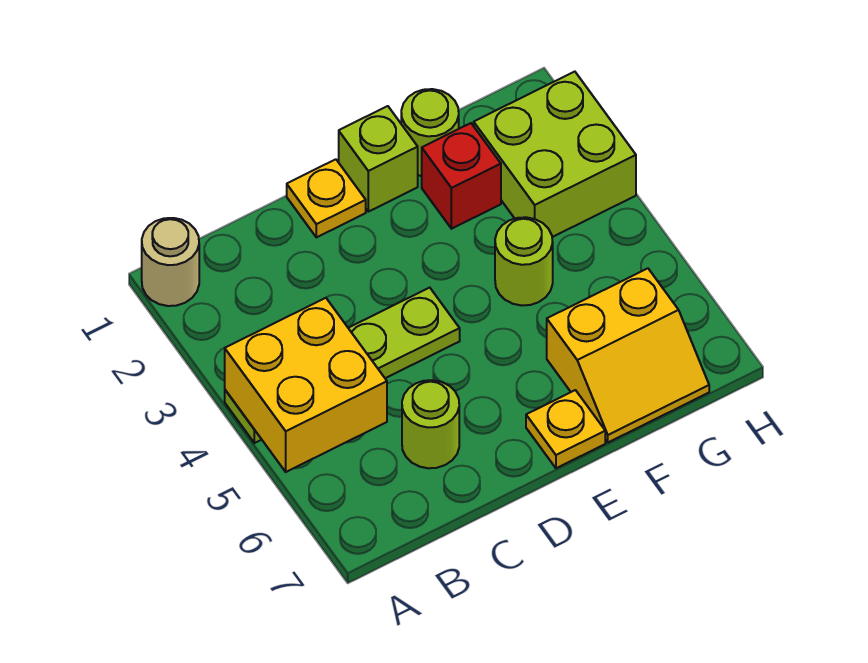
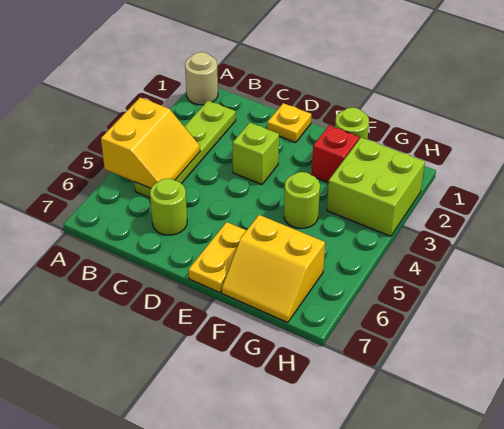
lime 1x4 plate [225,288,460,443] -> lime 1x4 plate turned to [134,101,236,198]
yellow 2x2 brick [225,298,387,472] -> yellow 2x2 slope [101,97,200,188]
lime 1x1 brick [339,106,418,212] -> lime 1x1 brick moved to [233,123,279,185]
yellow 1x1 plate [526,390,605,468] -> yellow 1x2 plate [188,222,247,293]

